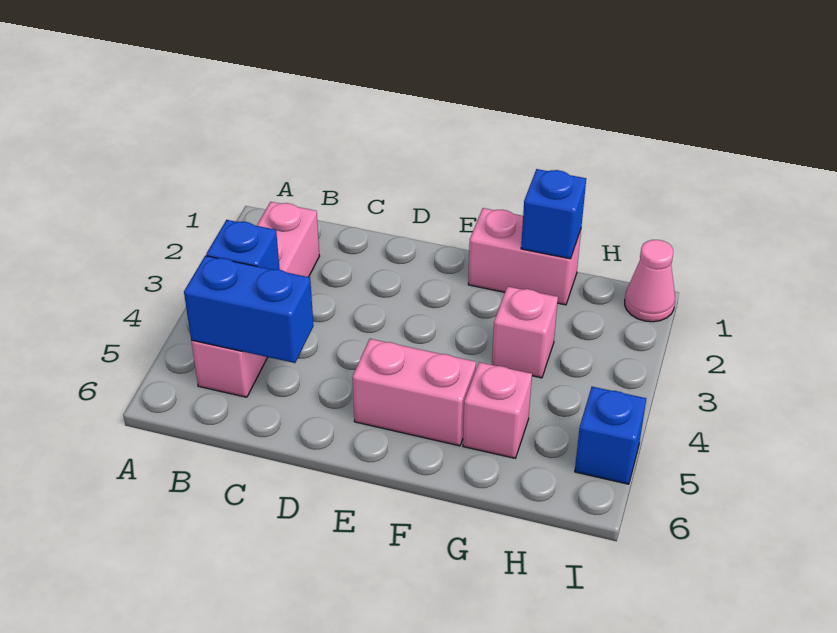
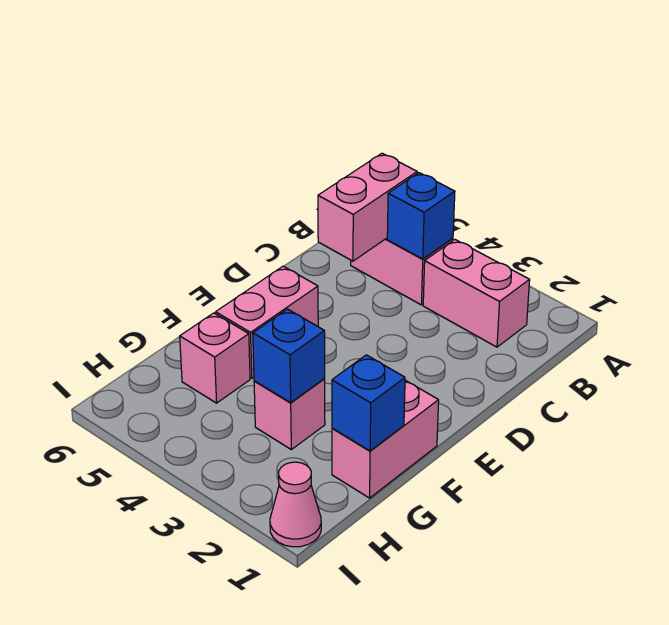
blue 1x2 brick [184,256,314,363] -> pink 1x2 brick [318,153,417,261]
blue 1x1 brick [575,387,646,484] -> blue 1x1 brick moved to [253,309,325,403]

